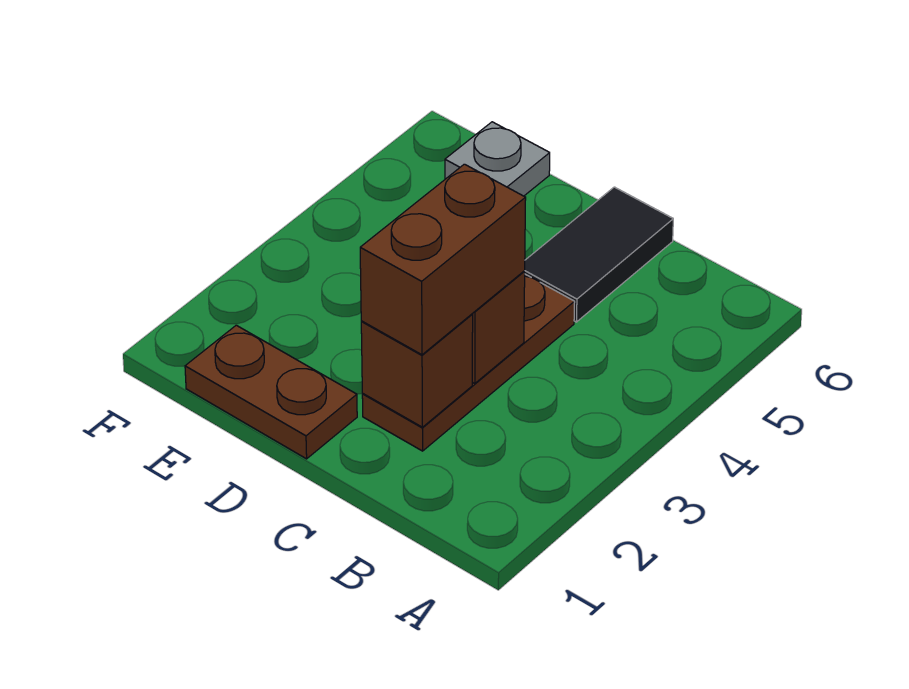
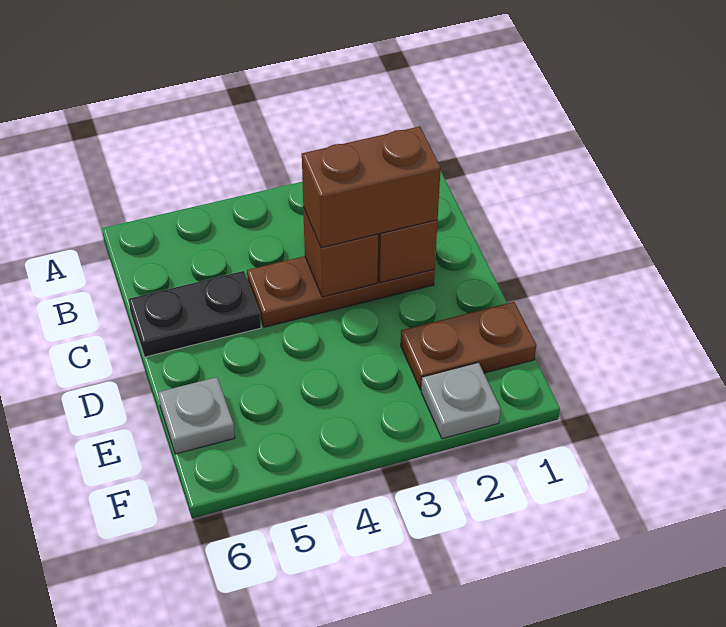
black 1x2 tile [525,187,673,322] -> black 1x2 plate [128,271,261,357]
brown 1x2 plate [185,325,357,459] -> brown 1x2 plate turned to [401,302,536,390]
none -> grey 1x1 plate [421,363,501,439]

